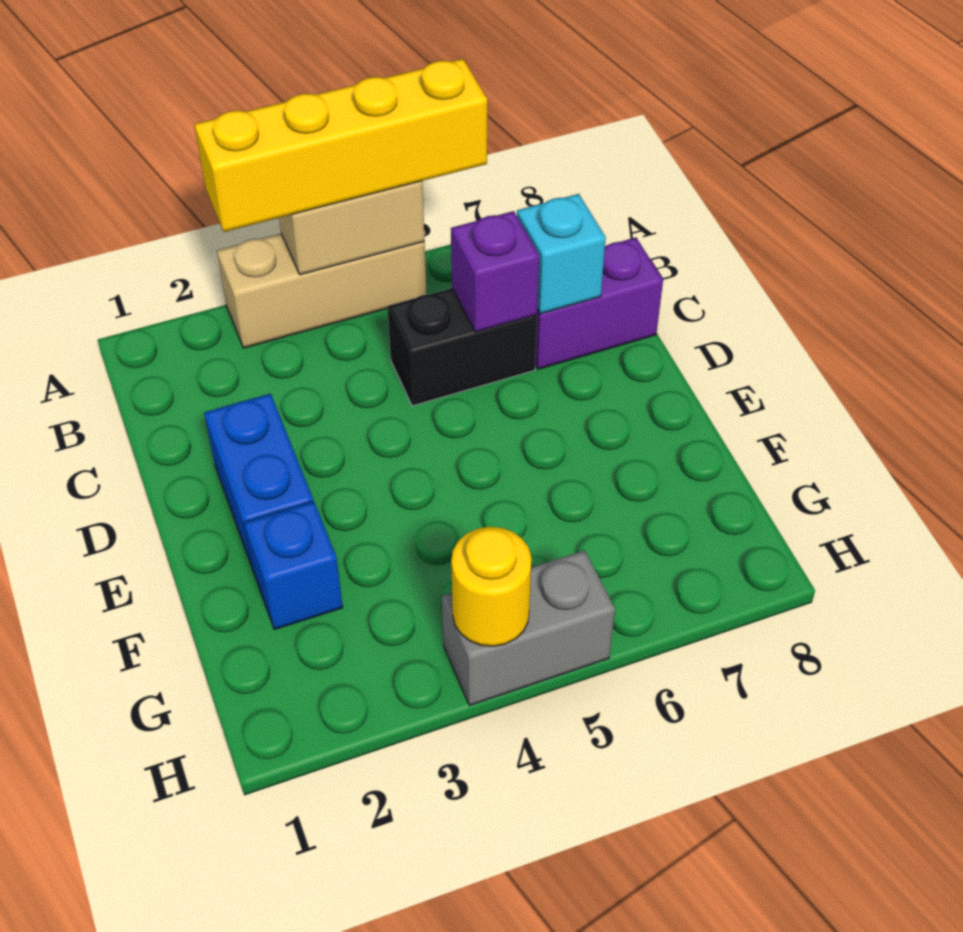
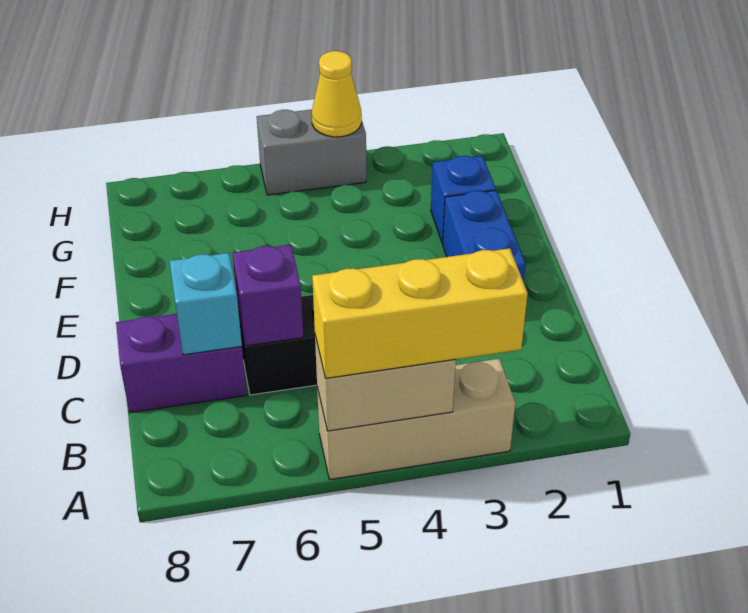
yellow 1x4 brick [194,59,487,232] -> yellow 1x3 brick [312,248,528,378]
yellow 1x1 round brick [451,527,531,646] -> yellow 1x1 cone [312,51,362,137]

